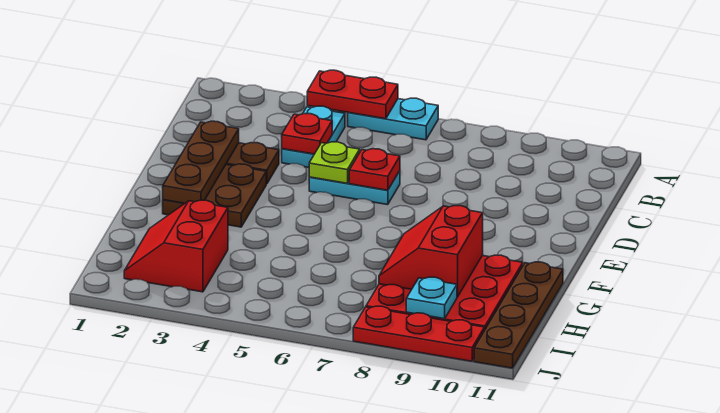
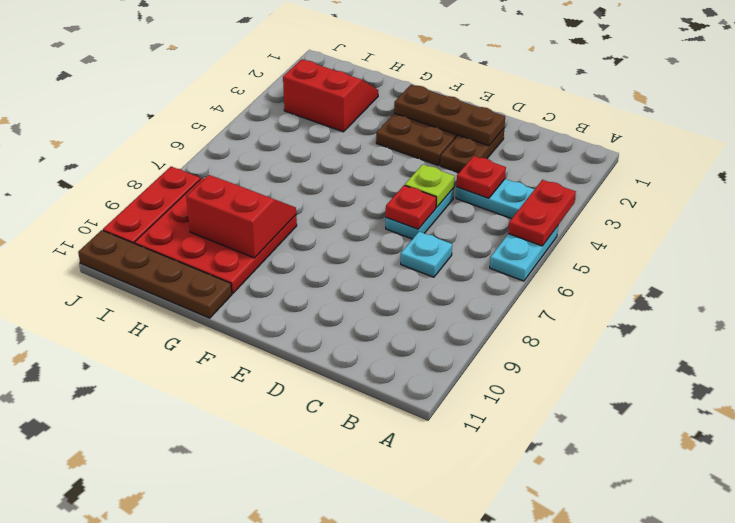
cyan 1x1 plate [406,277,457,319] -> cyan 1x1 plate moved to [401,232,452,277]

